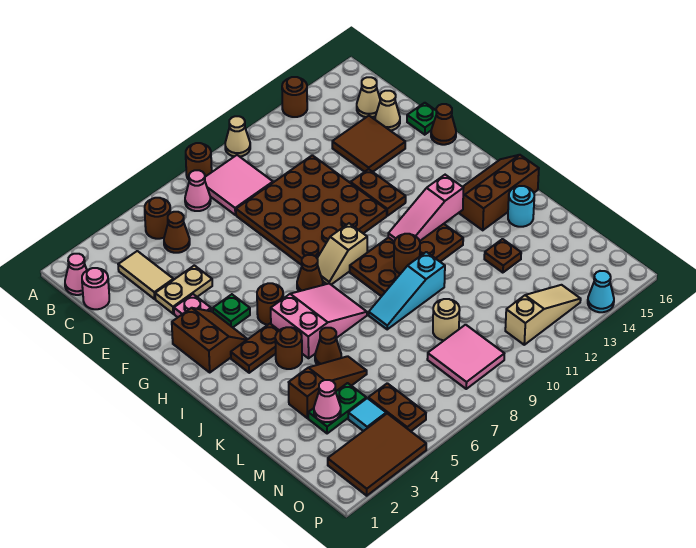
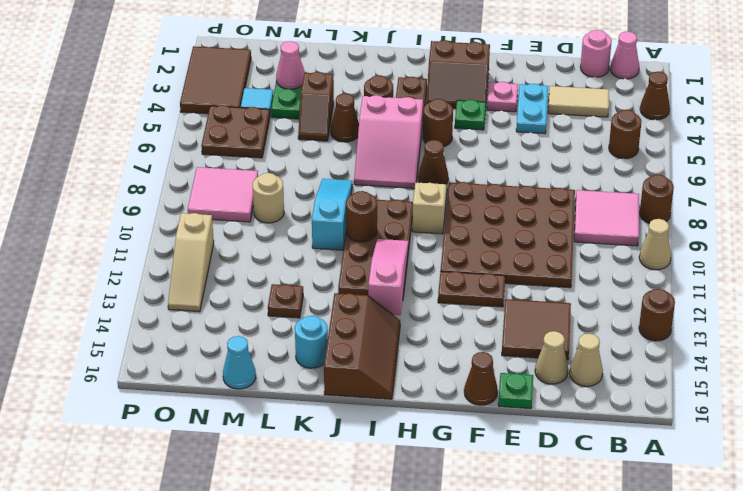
pink 1x1 cone [185,170,211,211] -> none
brown 1x1 cone [164,212,190,253] -> brown 1x1 cone moved to [640,72,670,120]
tan 1x2 plate [155,265,212,314] -> cyan 1x2 plate [516,84,548,134]
brown 1x3 slope [289,356,367,418] -> brown 1x2 slope [298,72,334,141]
brown 1x2 plate [368,383,426,431] -> brown 2x2 plate [201,105,270,158]
cyan 1x1 cone [588,271,614,312] -> cyan 1x1 cone moved to [223,336,256,389]

